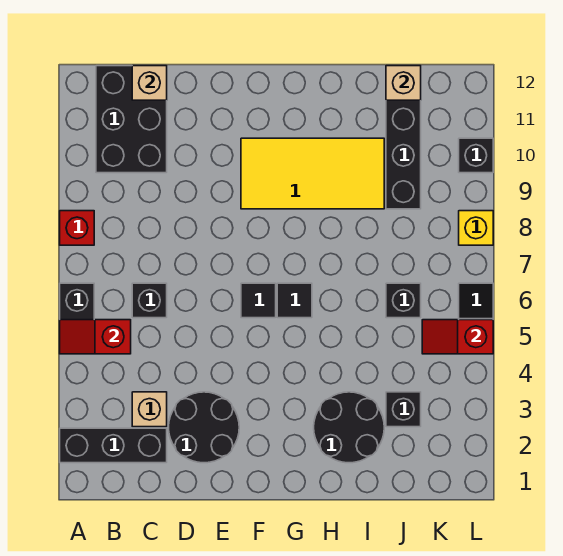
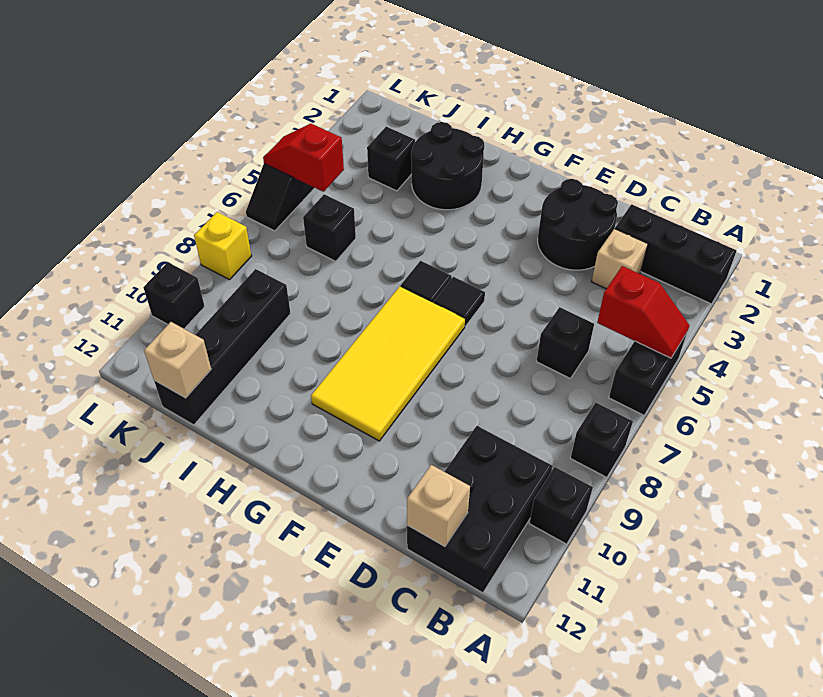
red 1x1 brick [60,211,94,245] -> black 1x1 brick [571,403,633,477]
none -> black 1x1 brick [529,467,593,544]
yellow 2x4 tile [241,138,384,209] -> yellow 2x4 tile turned to [311,286,465,441]
red 1x2 slope [422,320,493,354] -> red 1x2 slope turned to [263,124,344,192]

